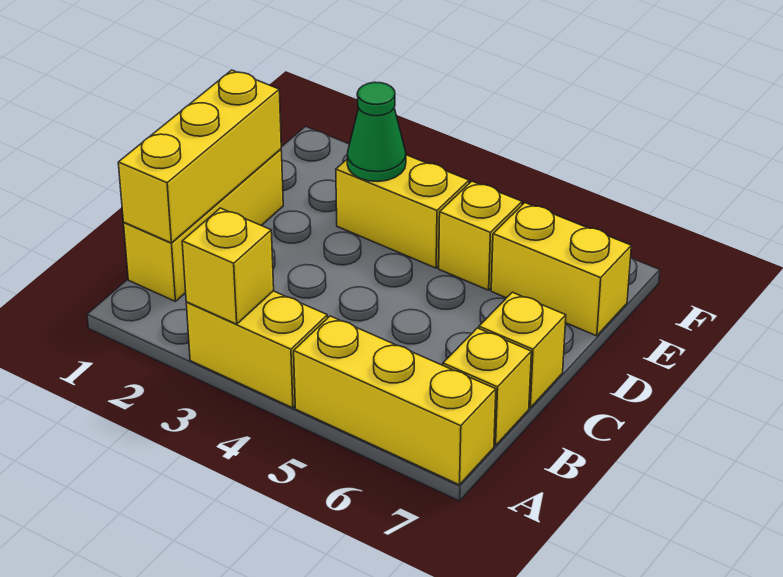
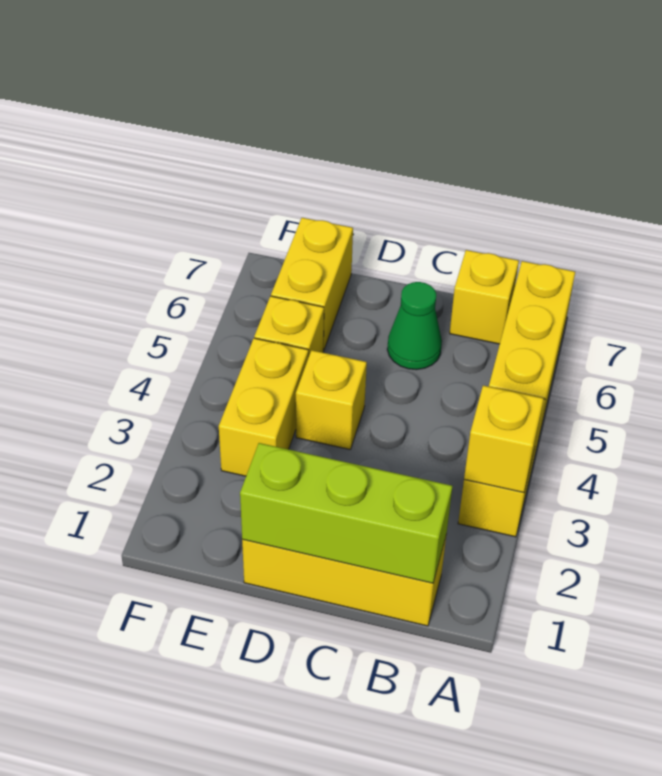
yellow 1x3 brick [118,70,281,243] -> lime 1x3 brick [240,443,452,583]
yellow 1x1 brick [479,292,566,408] -> yellow 1x1 brick moved to [296,350,367,449]
green 1x1 cone [347,82,406,182] -> green 1x1 cone moved to [387,282,442,370]

